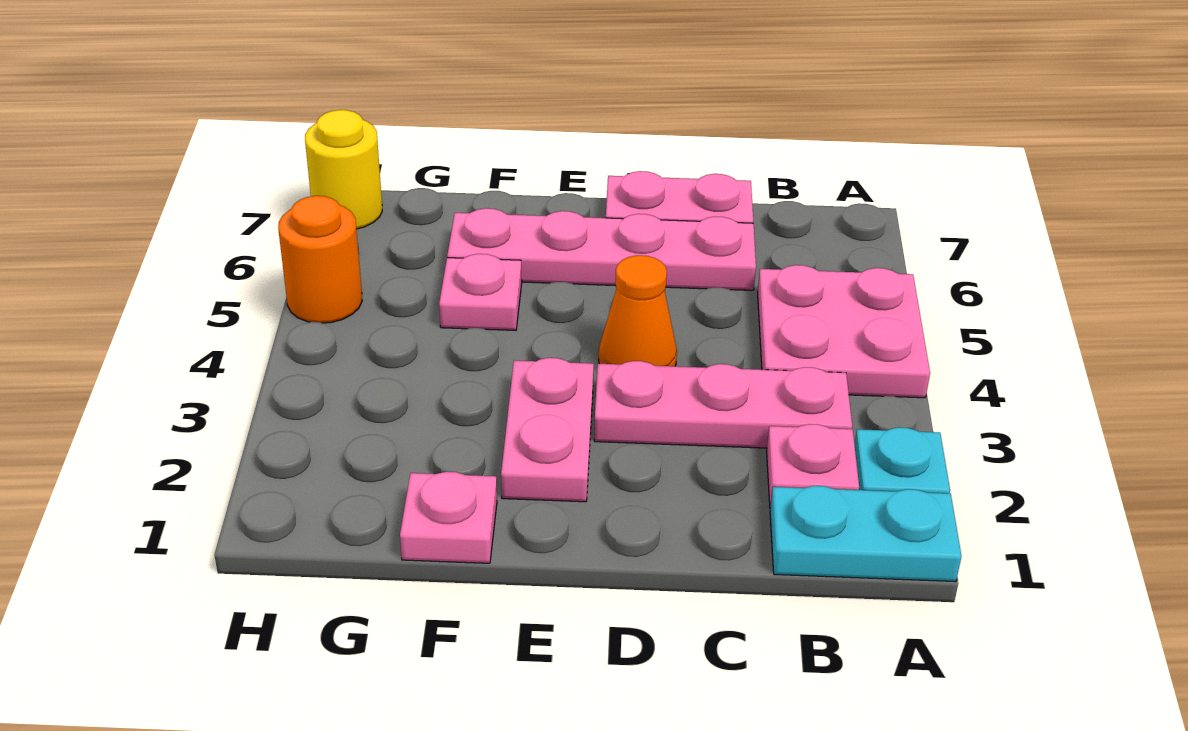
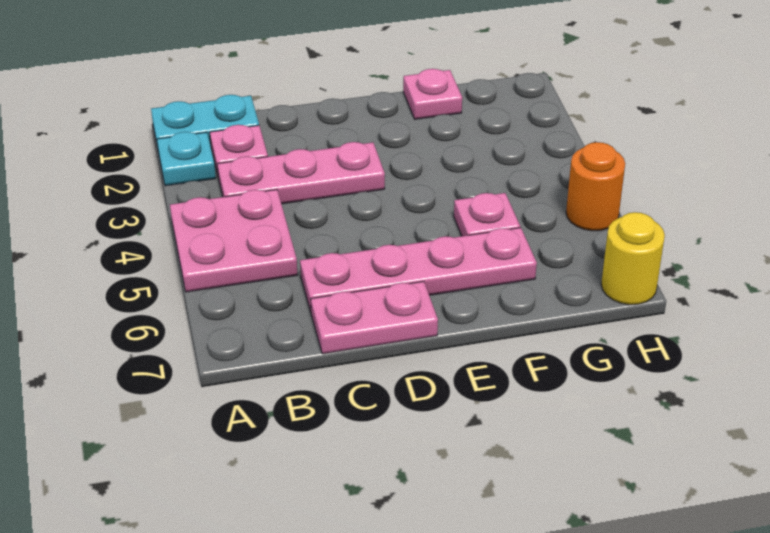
orange 1x1 cone [599,255,677,366] -> none
pink 1x2 plate [501,358,594,502] -> none

